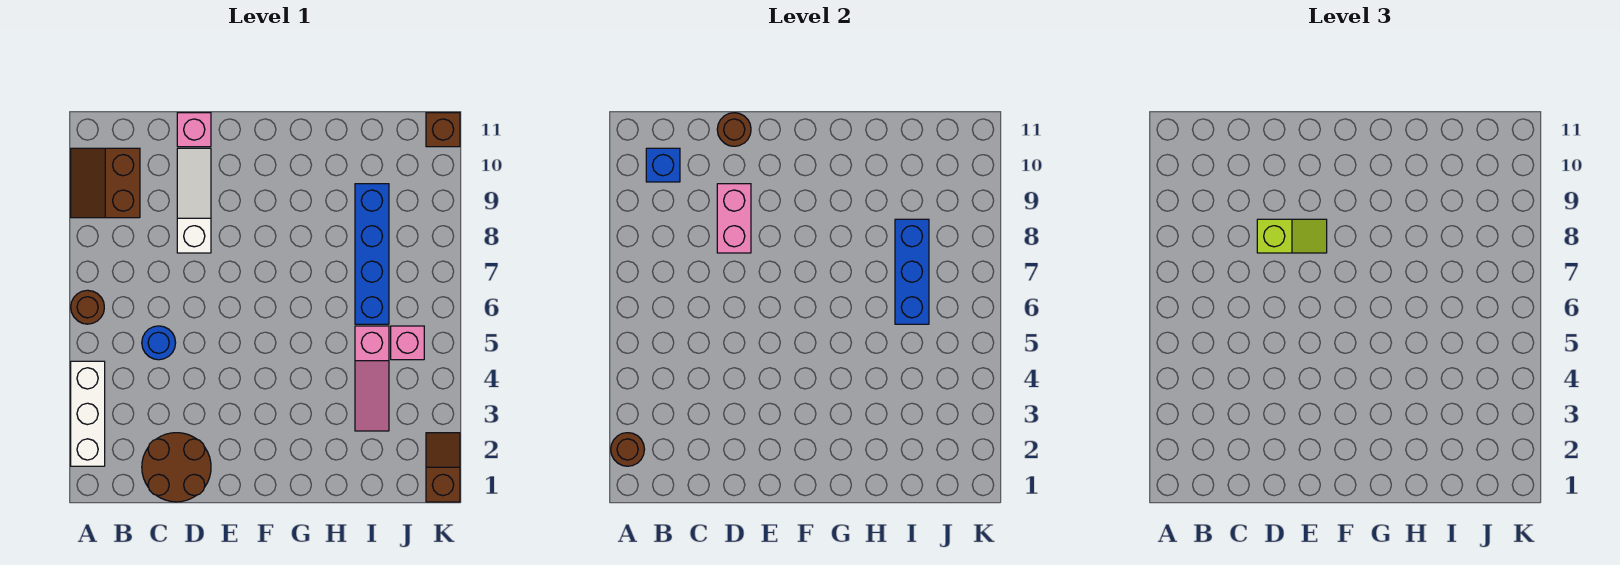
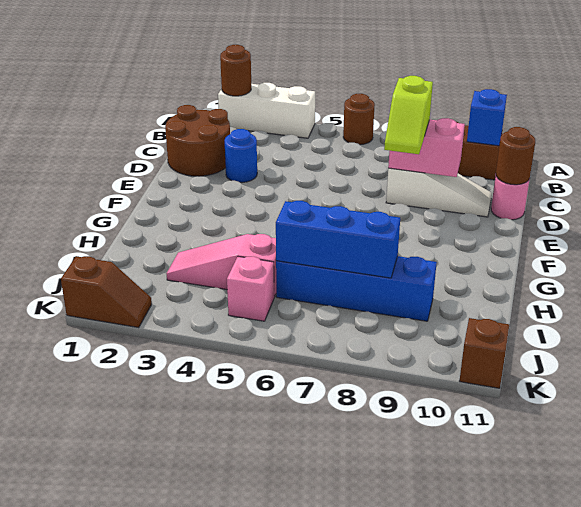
blue 1x1 round brick [142,326,176,360] -> blue 1x1 round brick moved to [225,129,257,182]
pink 1x1 brick [177,113,211,147] -> pink 1x1 round brick [491,175,530,220]

